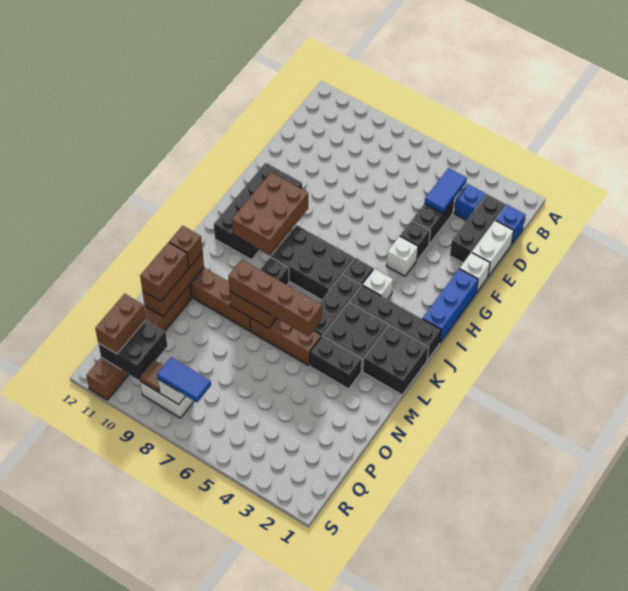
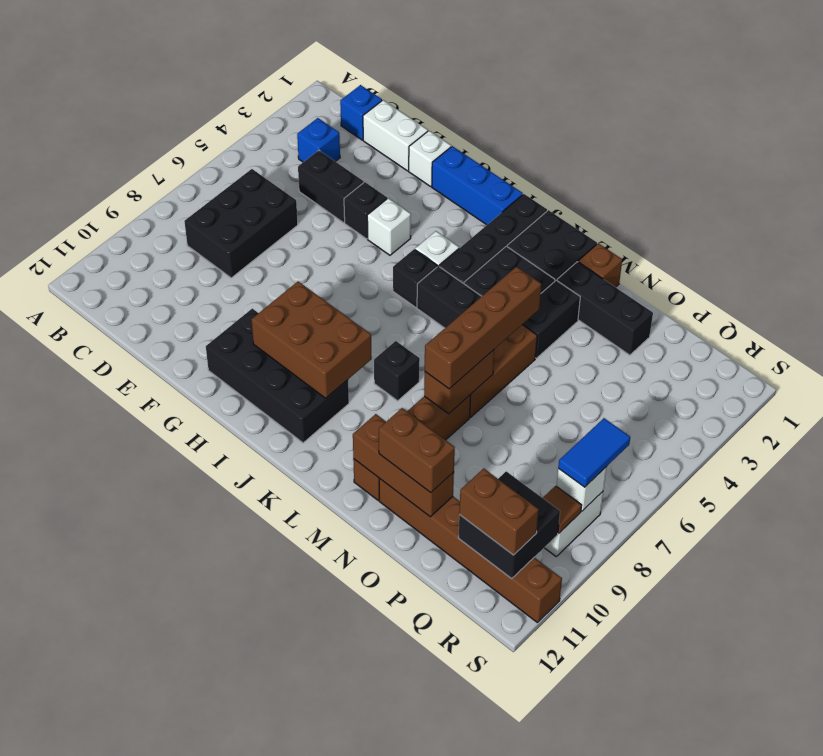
black 1x3 brick [450,194,505,263] -> black 1x3 brick moved to [557,262,653,355]
blue 1x2 tile [425,168,467,213] -> none
black 2x3 brick [271,225,354,300] -> black 2x3 brick moved to [184,169,298,278]
brown 1x1 brick [169,226,203,267] -> brown 1x1 brick moved to [578,243,622,287]

